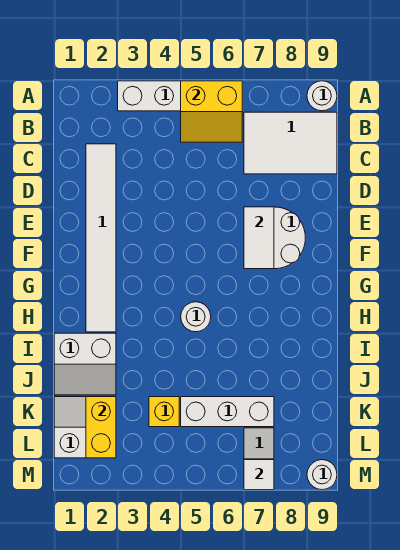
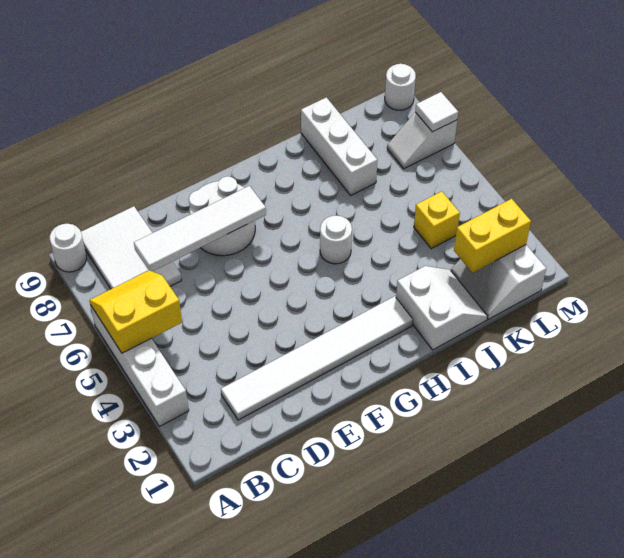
yellow 2x2 slope [181,81,242,142] -> yellow 2x2 slope turned to [89,270,182,353]
white 1x2 tile [244,207,274,269] -> white 1x4 tile [134,186,266,271]
white 1x3 brick [181,397,274,427] -> white 1x3 brick moved to [301,97,377,195]

